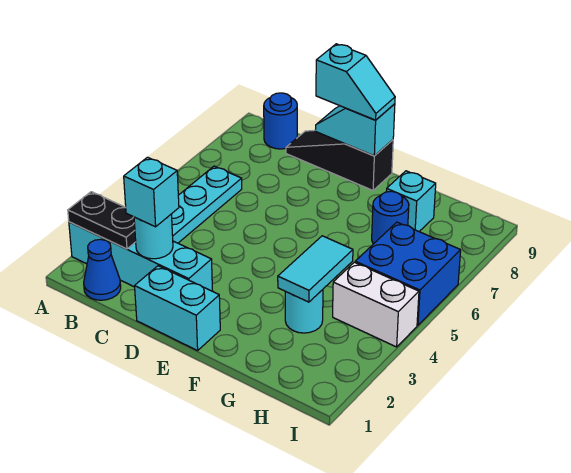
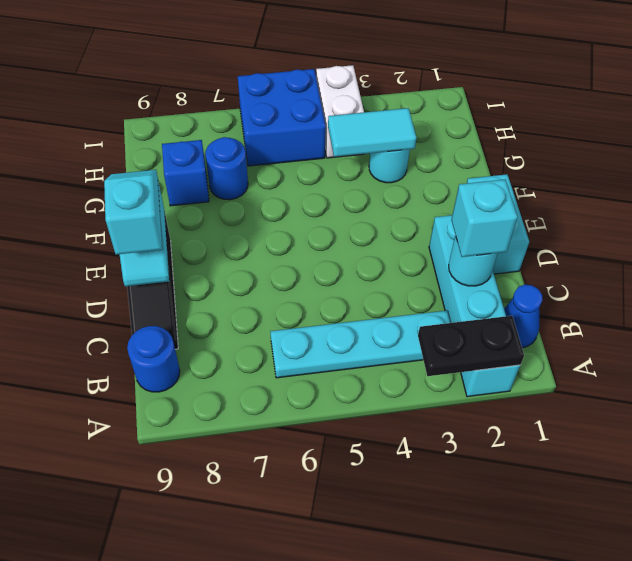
black 1x2 plate [68,192,136,249] -> black 1x2 plate turned to [418,316,524,376]
cyan 1x1 brick [386,171,436,231] -> blue 1x1 brick [162,140,209,206]

